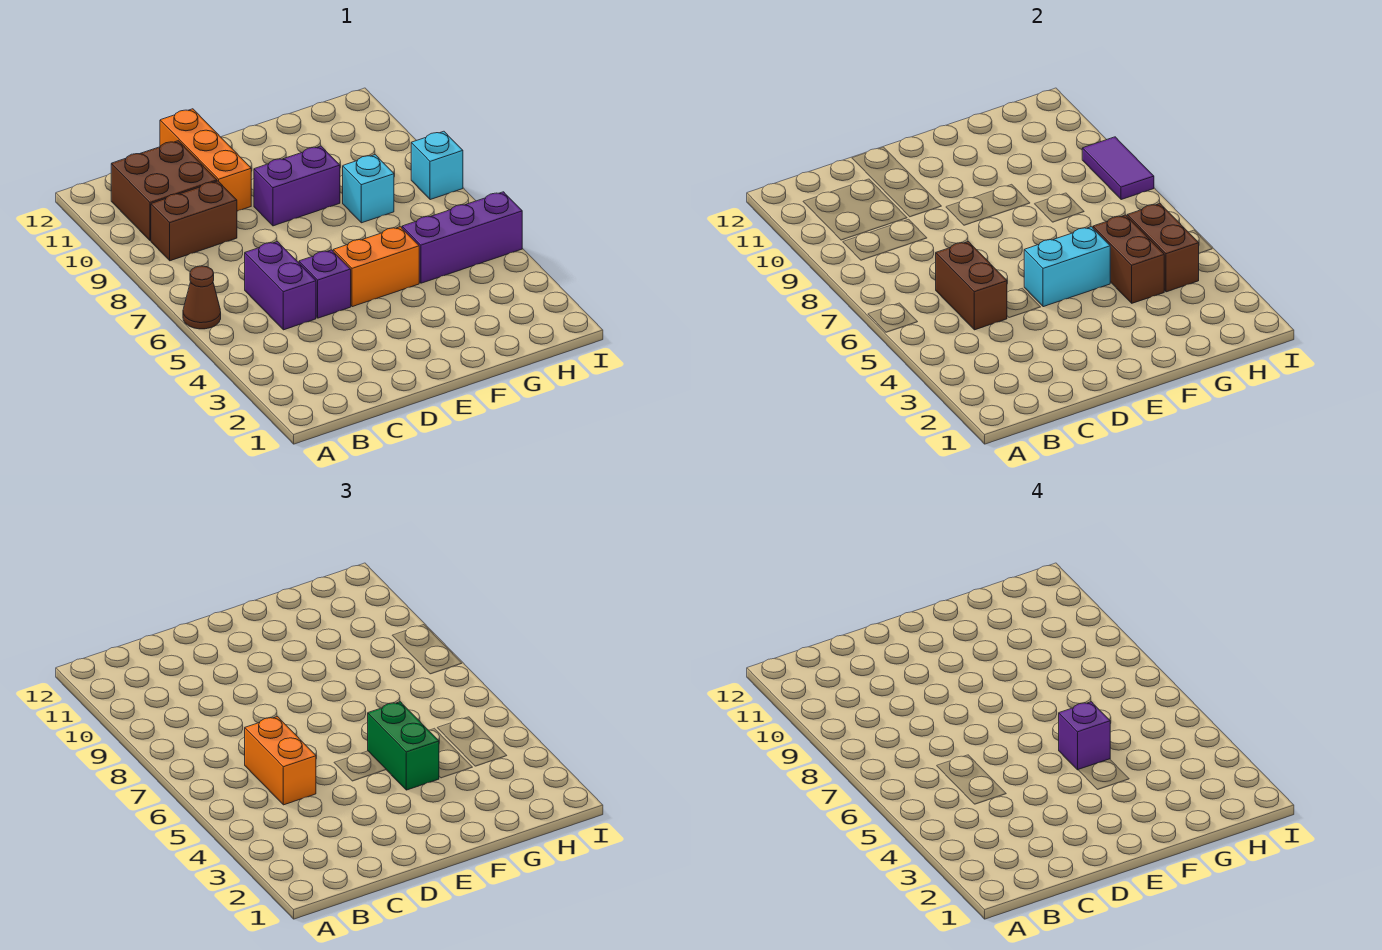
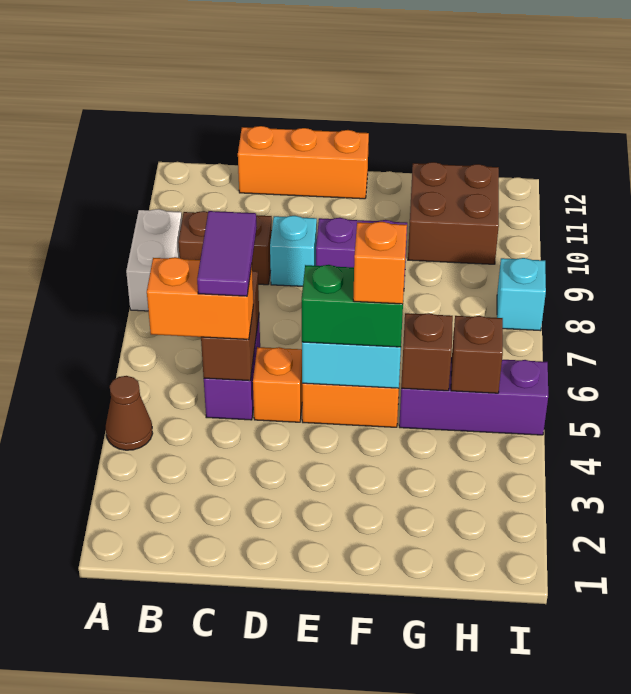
brown 1x1 cone [183,266,221,329] -> brown 1x1 cone moved to [106,376,153,450]
none -> white 1x2 brick [126,209,182,311]
brown 2x2 brick [111,141,217,241] -> brown 2x2 brick moved to [408,162,499,264]
orange 1x2 brick [245,717,316,805] -> orange 1x2 brick turned to [147,257,253,339]
purple 1x1 brick [299,250,351,318] -> orange 1x1 brick [253,347,302,422]
orange 1x3 brick [160,109,251,211] -> orange 1x3 brick turned to [238,126,369,199]
green 1x2 brick [368,702,439,790] -> green 1x2 brick turned to [302,265,404,347]
purple 1x1 brick [1059,702,1110,770] -> orange 1x1 brick [353,222,407,304]
brown 1x2 brick [1093,215,1164,303] -> brown 1x1 brick [401,313,453,391]
cyan 1x1 brick [343,155,394,223] -> cyan 1x1 brick moved to [270,216,317,286]
brown 1x2 brick [1127,204,1199,292] -> brown 1x1 brick [451,316,503,393]
purple 1x2 tile [1082,137,1154,200] -> purple 1x2 tile moved to [197,211,257,296]

